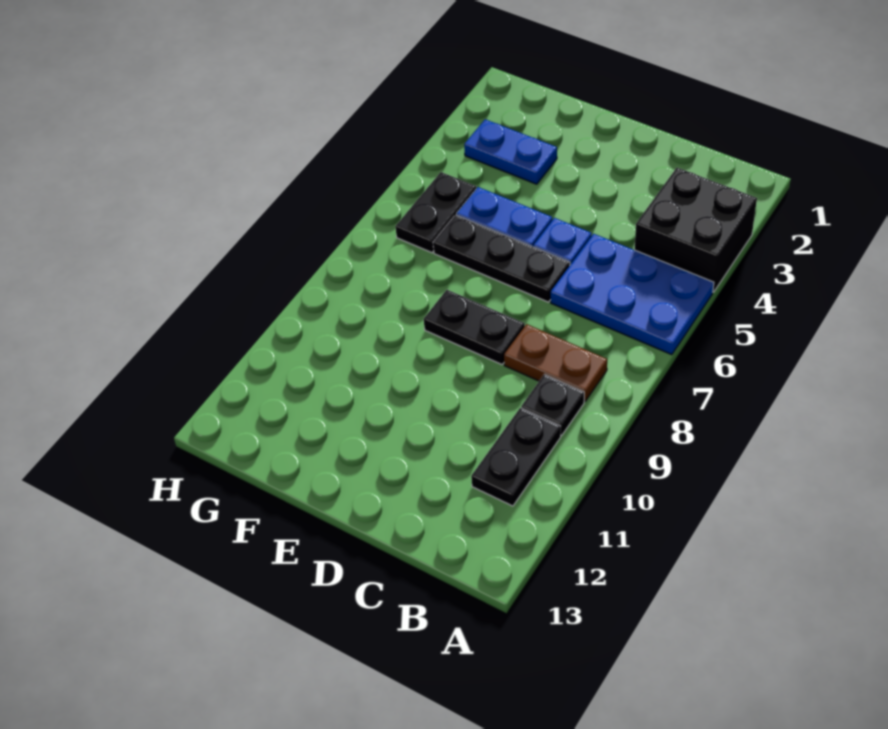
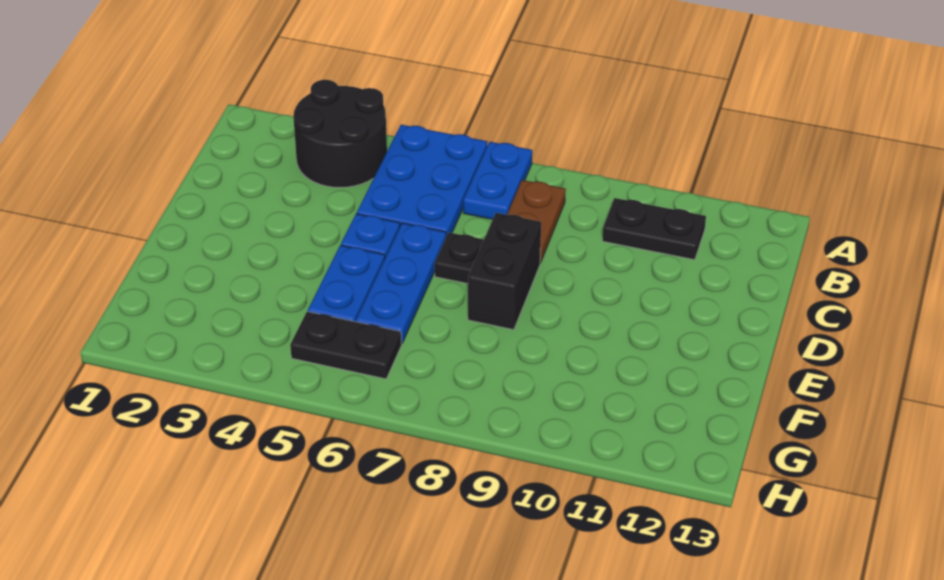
black 2x2 brick [635,168,757,292] -> black 2x2 round brick [293,80,387,188]
black 1x1 plate [521,374,584,435] -> black 1x1 plate moved to [435,233,484,284]
black 1x3 plate [433,215,570,302] -> blue 1x3 plate [356,223,446,344]
black 1x2 plate [424,290,525,364] -> black 1x2 brick [468,213,541,330]
blue 1x2 plate [464,119,557,184] -> blue 1x2 plate moved to [463,142,532,219]

